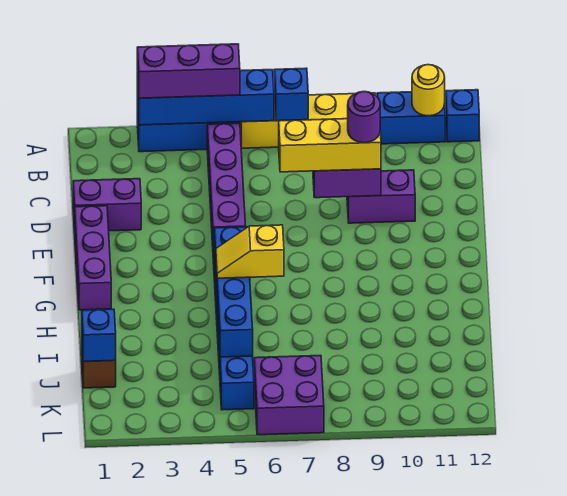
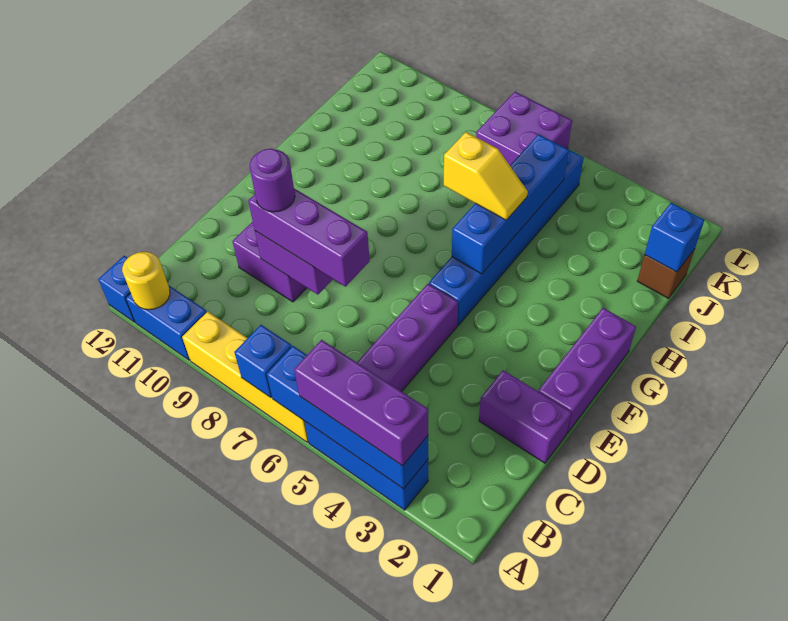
yellow 1x3 brick [279,119,381,172] -> purple 1x3 brick [248,189,370,287]

